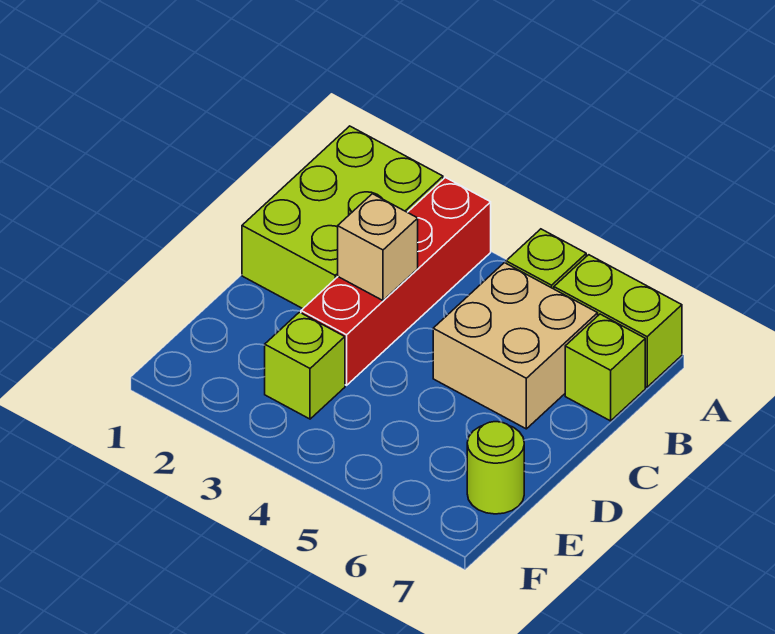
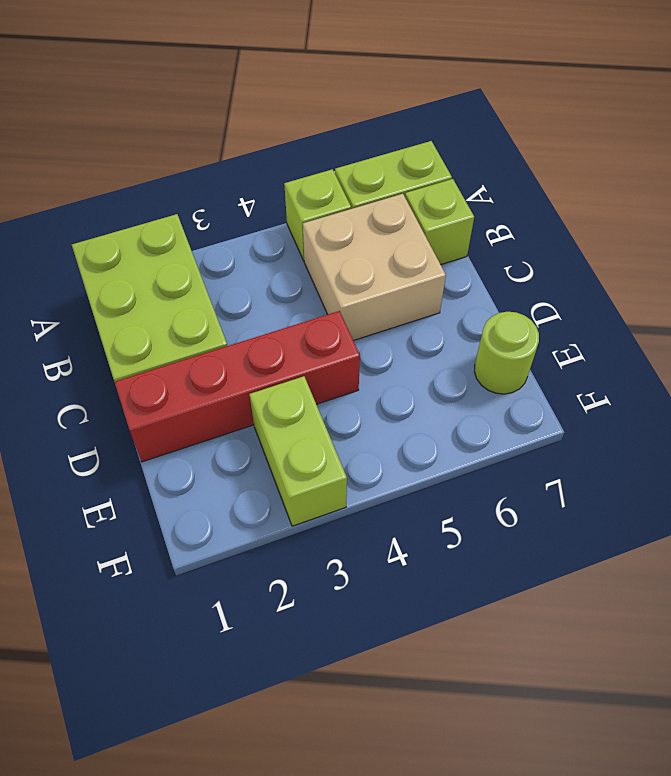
red 1x4 brick [301,177,491,385] -> red 1x4 brick turned to [115,311,360,462]
tan 1x1 brick [338,194,418,300] -> none
lime 1x1 brick [265,312,345,419] -> lime 1x2 brick [250,376,347,526]

